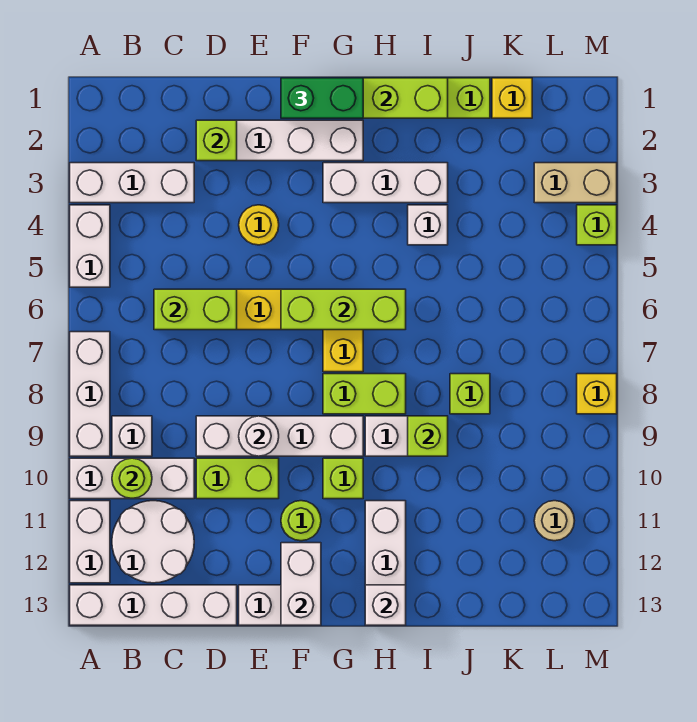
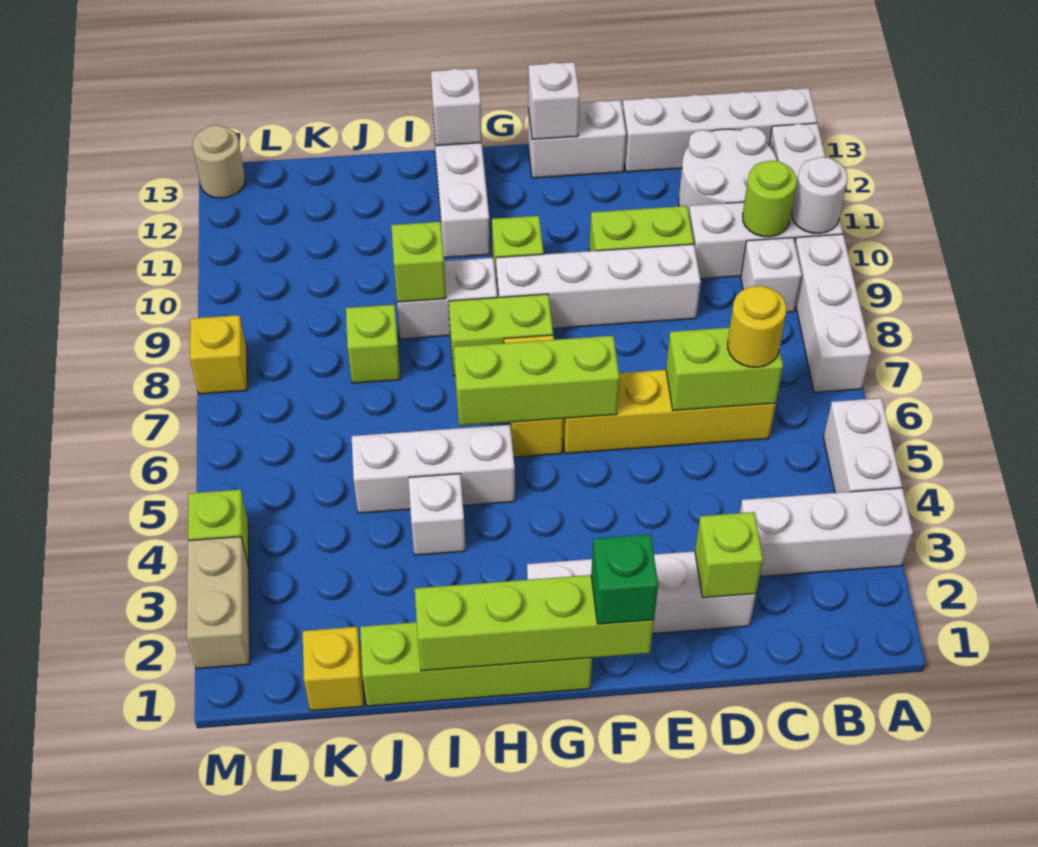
yellow 1x1 round brick [239,205,279,245] -> yellow 1x1 round brick moved to [728,286,786,367]
white 1x1 round brick [239,416,279,456] -> white 1x1 round brick moved to [792,157,847,233]
green 1x2 brick [281,78,363,118] -> green 1x1 brick [591,534,658,624]
lime 1x1 round brick [281,501,321,541] -> none
white 1x2 brick [281,543,321,625] -> white 1x1 brick [528,62,580,139]
white 1x3 brick [323,163,448,203] -> white 1x3 brick moved to [352,425,515,513]
tan 1x2 brick [534,163,617,203] -> tan 1x2 brick turned to [187,537,250,669]
tan 1x1 round brick [534,501,575,541] -> tan 1x1 round brick moved to [192,125,245,198]

